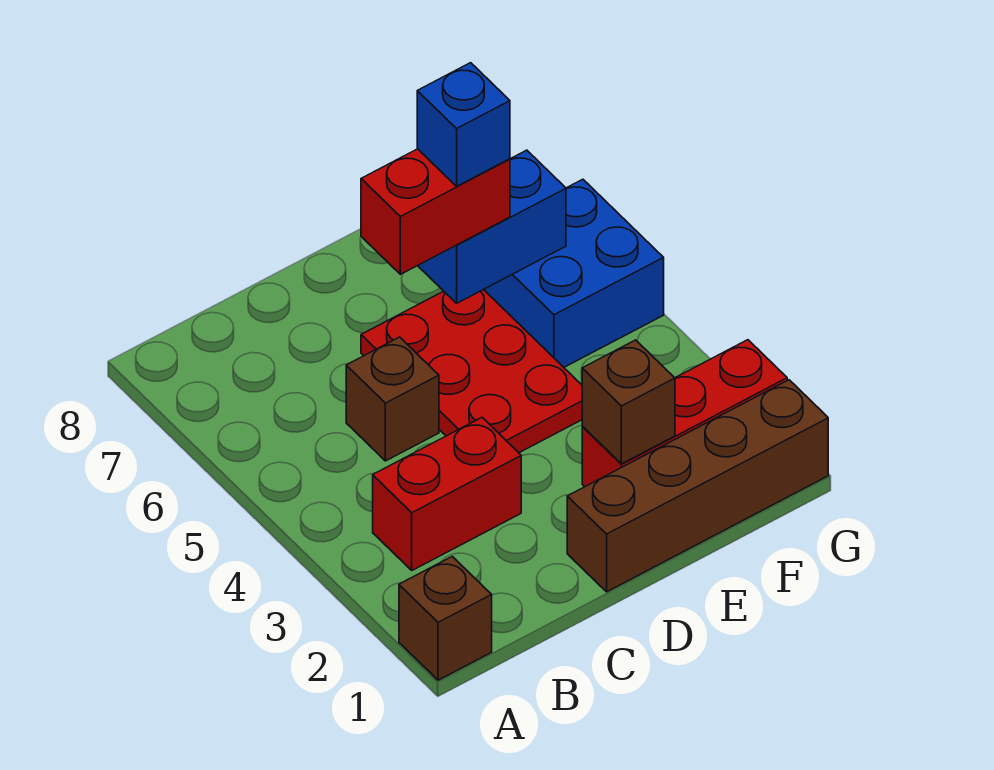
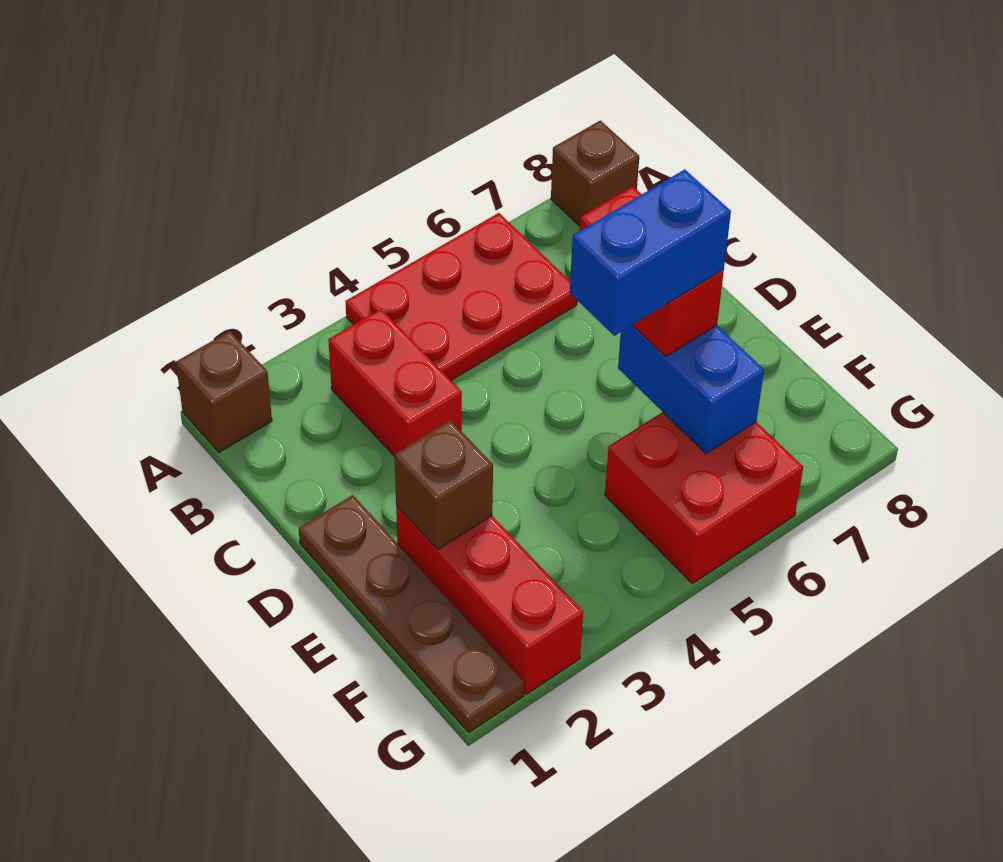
brown 1x1 brick [346,337,439,461] -> brown 1x1 brick moved to [551,120,639,226]
brown 1x4 brick [567,380,828,592] -> brown 1x4 plate [299,495,524,733]
red 2x3 plate [361,290,582,453] -> red 2x3 plate moved to [345,213,577,380]
blue 1x1 brick [417,63,510,186] -> blue 1x2 brick [570,169,731,336]
blue 2x2 brick [484,179,664,367] -> red 2x2 brick [605,412,803,584]

